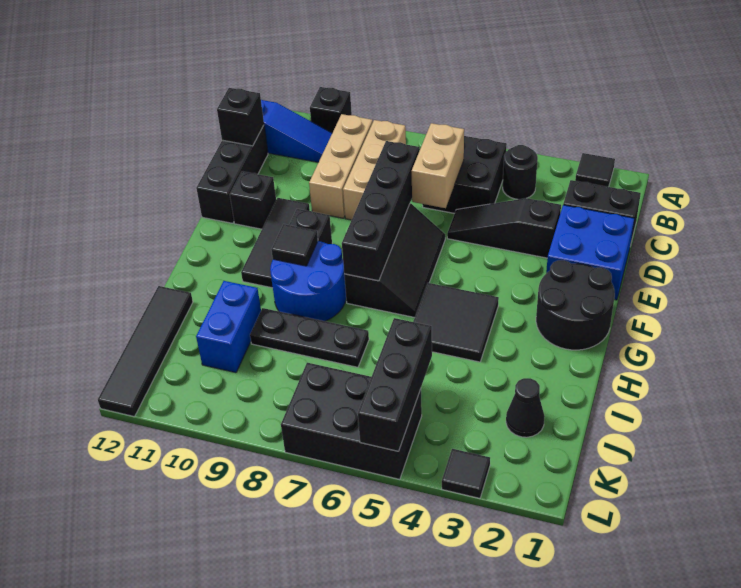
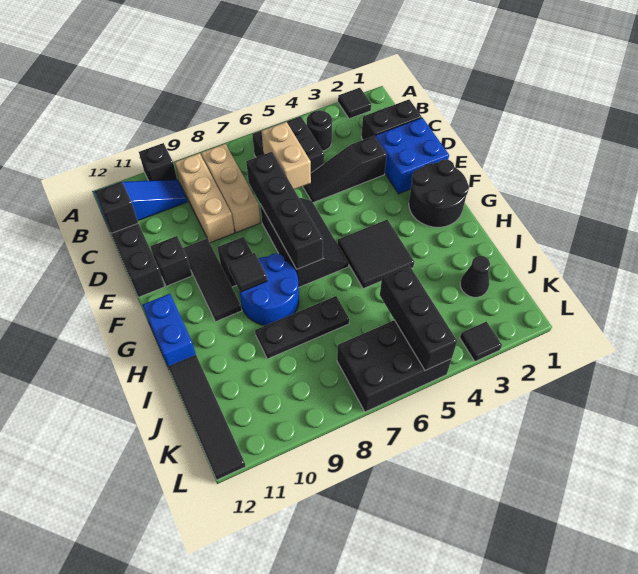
blue 1x2 brick [196,281,261,373] -> blue 1x2 brick moved to [143,294,196,367]

